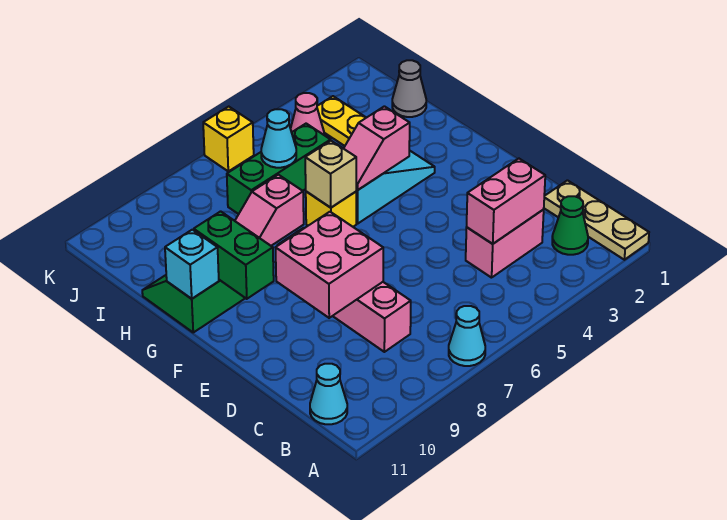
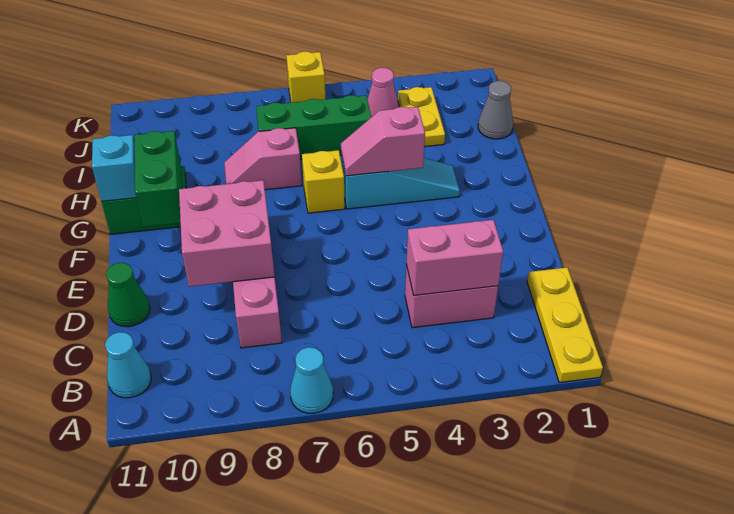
tan 1x3 plate [544,180,649,260] -> yellow 1x3 plate [527,267,603,383]
green 1x1 cone [552,196,588,255] -> green 1x1 cone moved to [106,263,150,327]
tan 1x1 brick [305,141,356,208] -> none
cyan 1x1 cone [261,109,296,168] -> none

